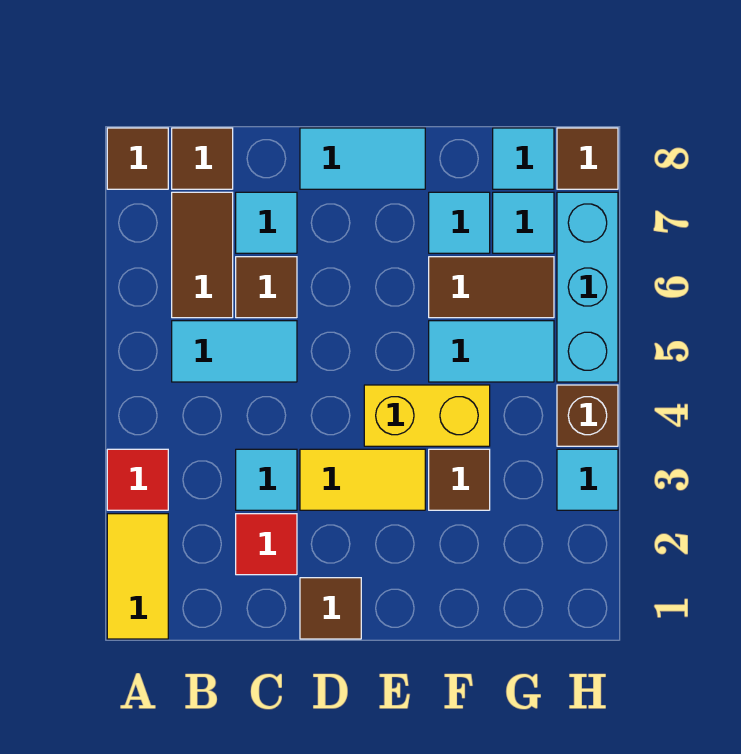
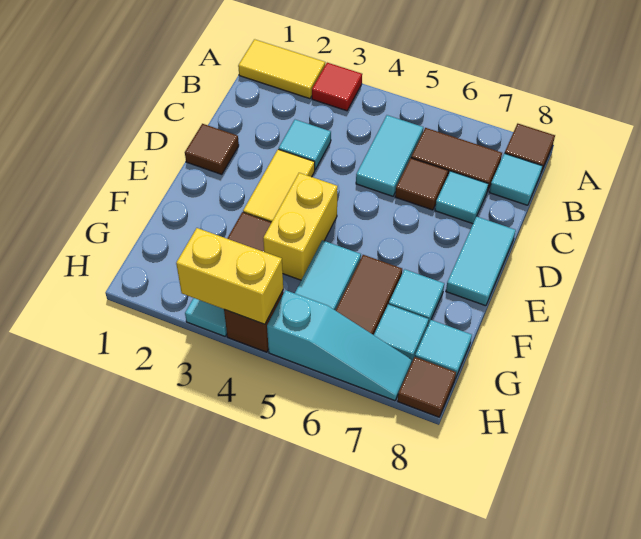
brown 1x1 tile [172,128,233,189] -> cyan 1x1 tile [489,153,542,205]
red 1x1 tile [236,514,297,575] -> none
none -> yellow 1x2 brick [176,228,283,324]
cyan 1x3 brick [557,192,618,382] -> cyan 1x3 slope [267,290,412,401]

